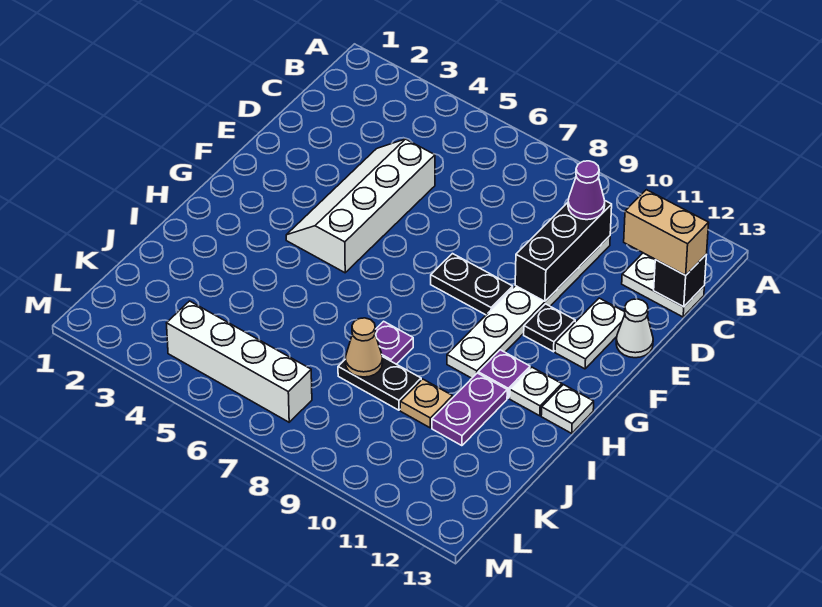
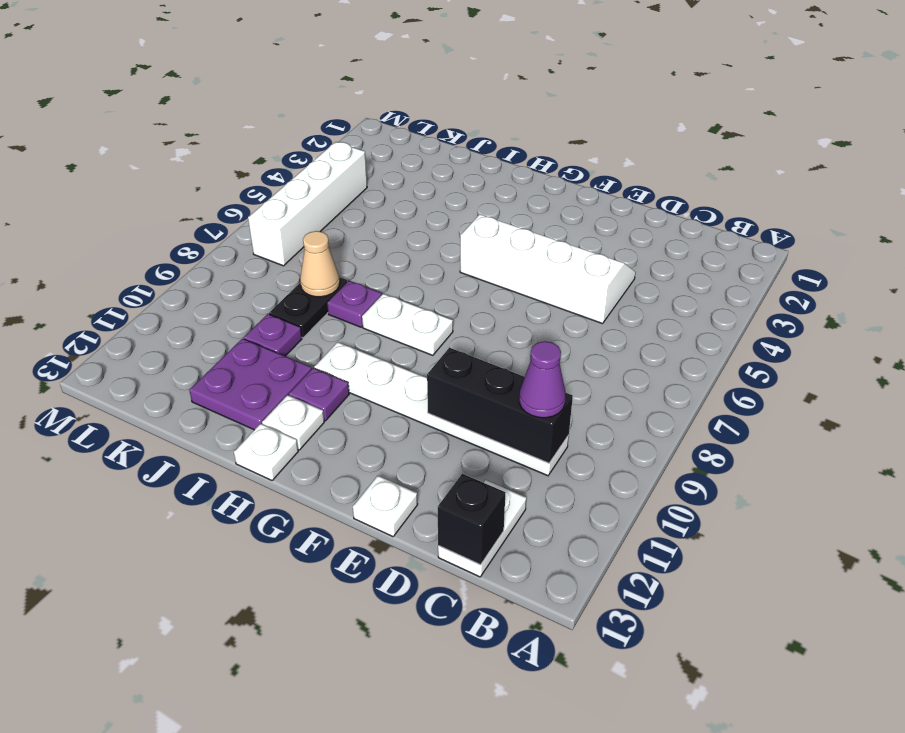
tan 1x2 brick [624,190,709,275] -> none
white 1x2 plate [555,298,625,369] -> white 1x2 plate moved to [362,294,453,355]
white 1x1 cone [616,299,653,358] -> white 1x1 plate [353,476,418,537]
black 1x2 plate [431,254,513,315] -> none
black 1x1 plate [524,304,575,352] -> none
purple 1x2 plate [432,373,507,446] -> purple 2x2 plate [189,339,312,430]
tan 1x1 plate [400,379,453,428] -> purple 1x1 plate [244,314,302,356]

